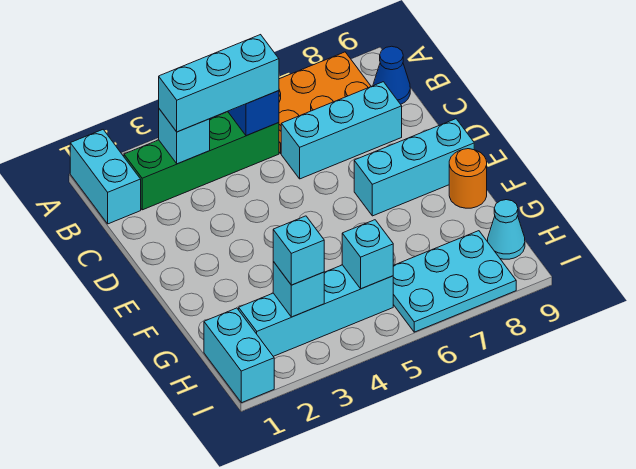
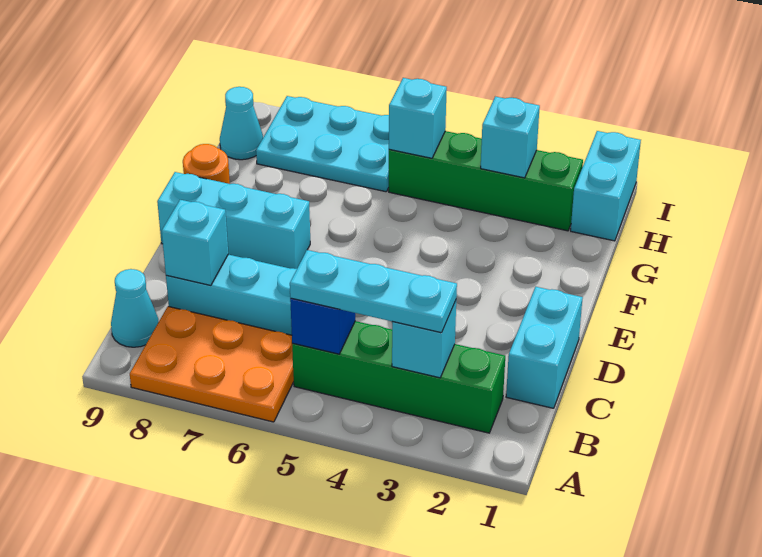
cyan 1x2 brick [70,130,141,224] -> cyan 1x2 brick moved to [506,287,583,408]
cyan 1x3 brick [159,35,279,132] -> cyan 1x3 plate [290,250,457,333]
blue 1x1 cone [373,46,410,104] -> cyan 1x1 cone [111,269,159,347]
cyan 1x4 brick [239,265,393,356] -> green 1x4 brick [389,131,583,231]
cyan 1x1 brick [273,216,324,285] -> cyan 1x1 brick moved to [162,200,228,285]

